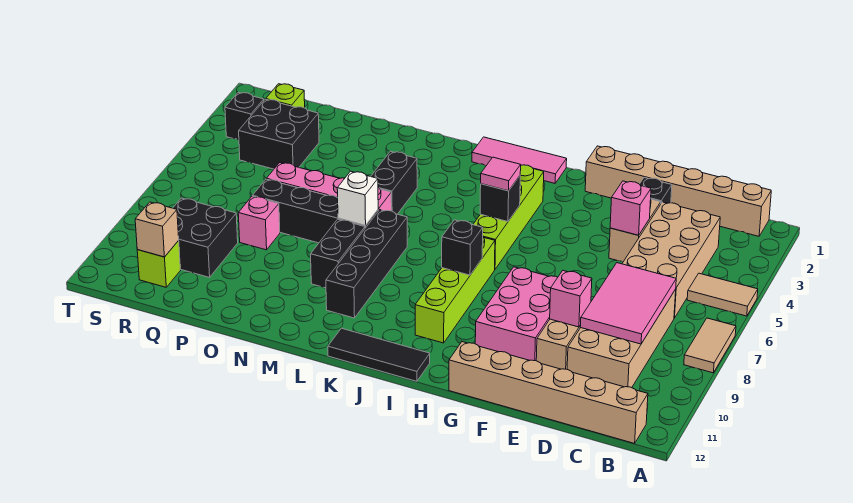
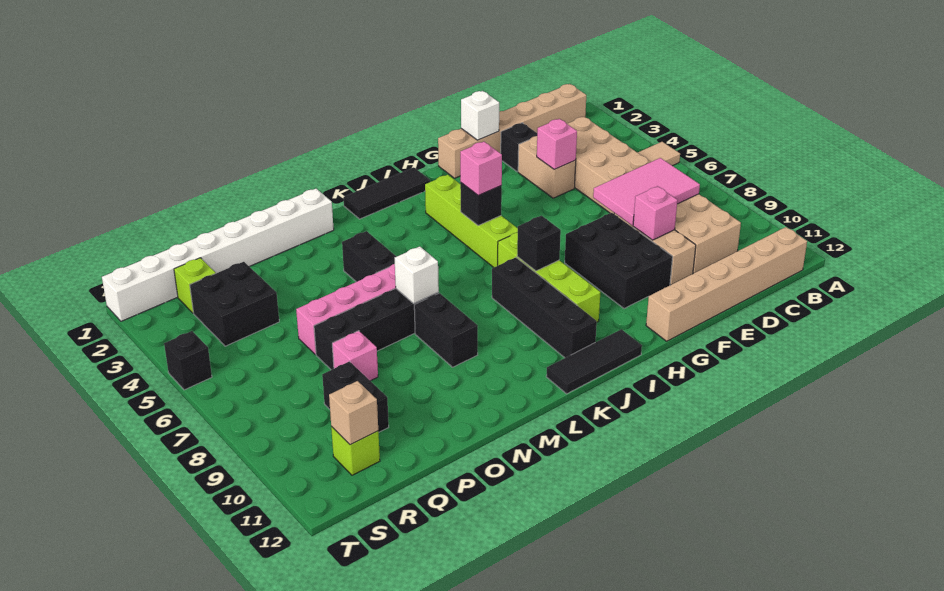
tan 1x2 tile [684,318,736,373] -> none
pink 2x3 tile [580,263,676,344] -> pink 2x3 tile turned to [593,158,700,225]
none -> white 1x1 brick [461,91,499,140]
pink 2x3 brick [475,267,558,361] -> black 2x3 brick [565,213,673,309]
pink 1x3 tile [472,137,567,183] -> black 1x3 tile [343,167,430,219]
pink 1x1 tile [481,157,521,191] -> pink 1x1 brick [460,142,502,195]
black 1x4 brick [326,210,407,318] -> black 1x4 brick moved to [492,257,597,358]
none -> white 1x8 brick [102,189,334,321]
black 2x2 brick [173,198,238,277] -> black 1x2 brick [322,361,389,432]
black 1x1 brick [225,92,264,140] -> black 1x1 brick moved to [164,331,212,390]

